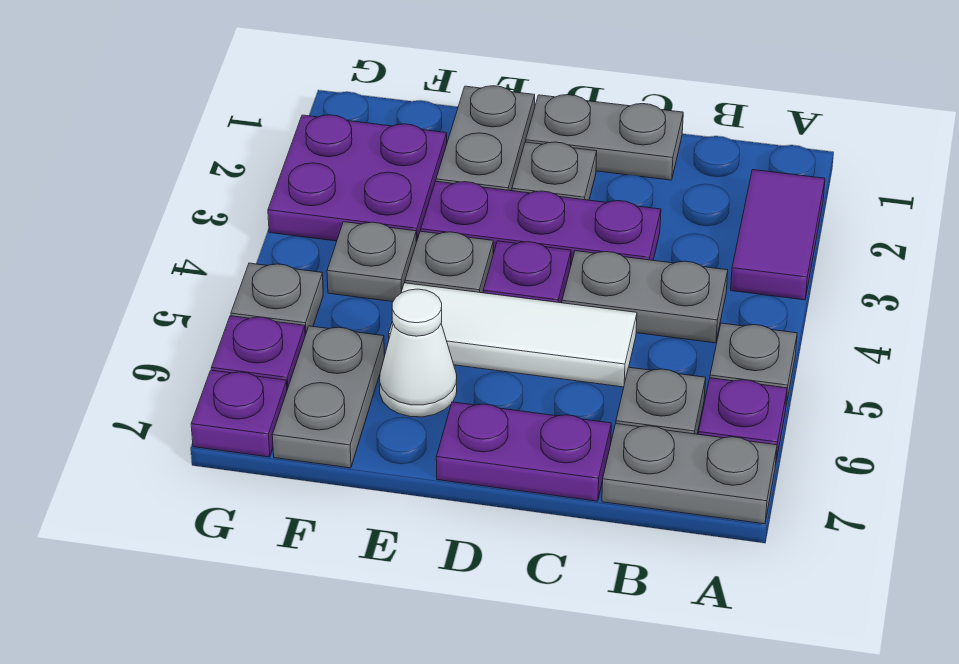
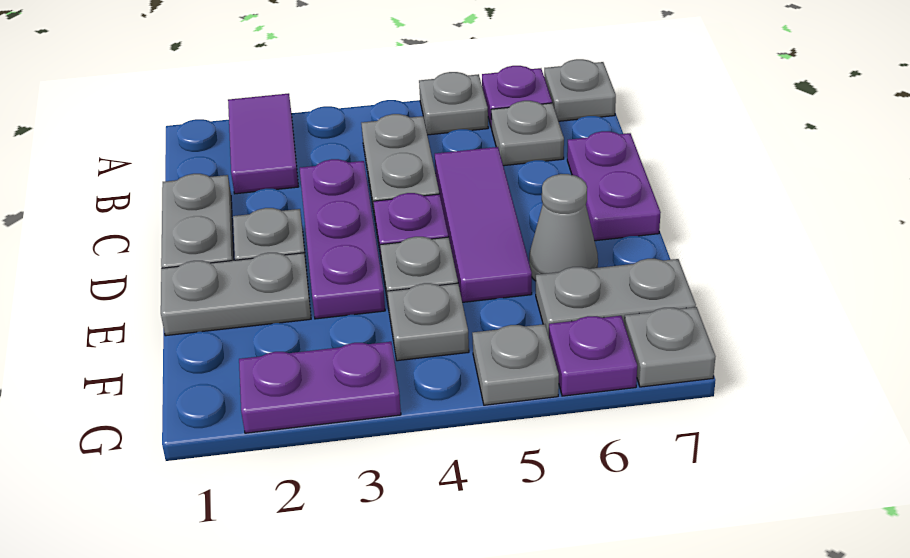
purple 1x2 tile [731,170,825,300] -> purple 1x2 tile turned to [228,93,298,194]
grey 1x2 plate [602,424,777,524] -> grey 1x1 plate [544,59,616,121]
white 1x3 tile [389,283,637,387] -> purple 1x3 tile [435,147,532,302]
white 1x1 cone [379,289,457,417] -> grey 1x1 cone [529,174,598,281]
purple 2x2 plate [268,115,447,242] -> purple 1x2 plate [239,342,401,433]
purple 1x1 plate [191,370,287,457] -> grey 1x1 plate [625,307,716,387]

